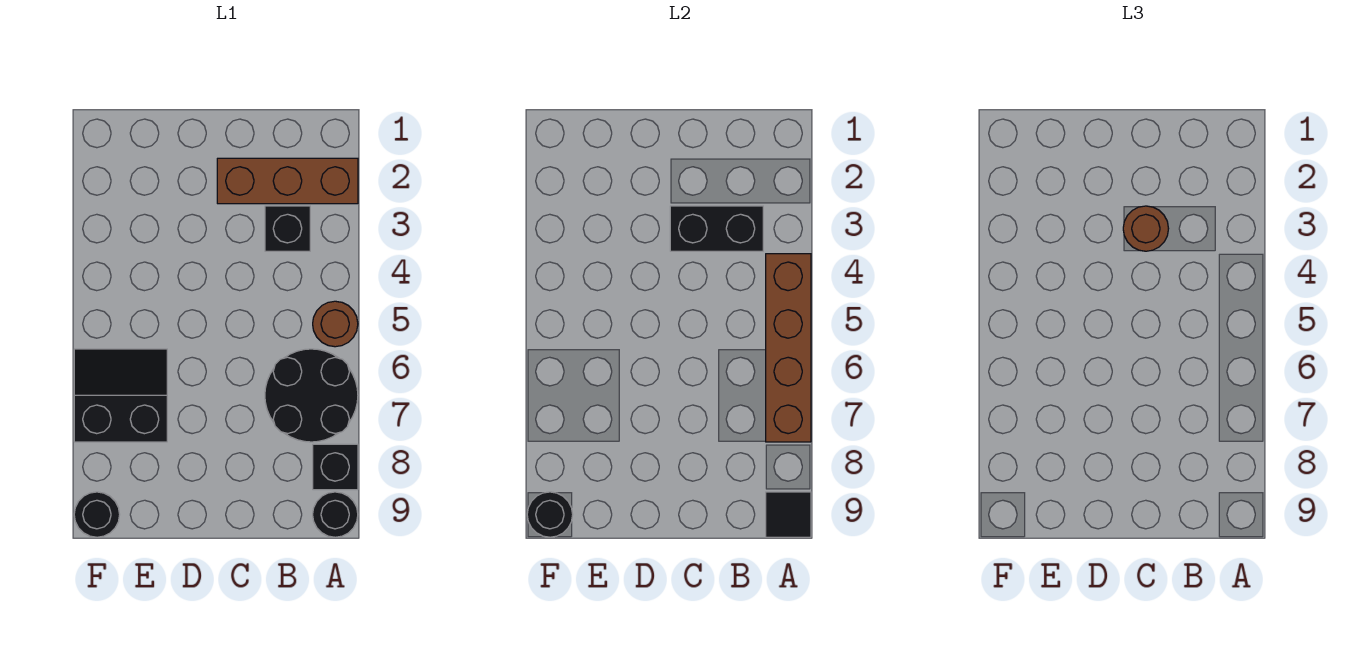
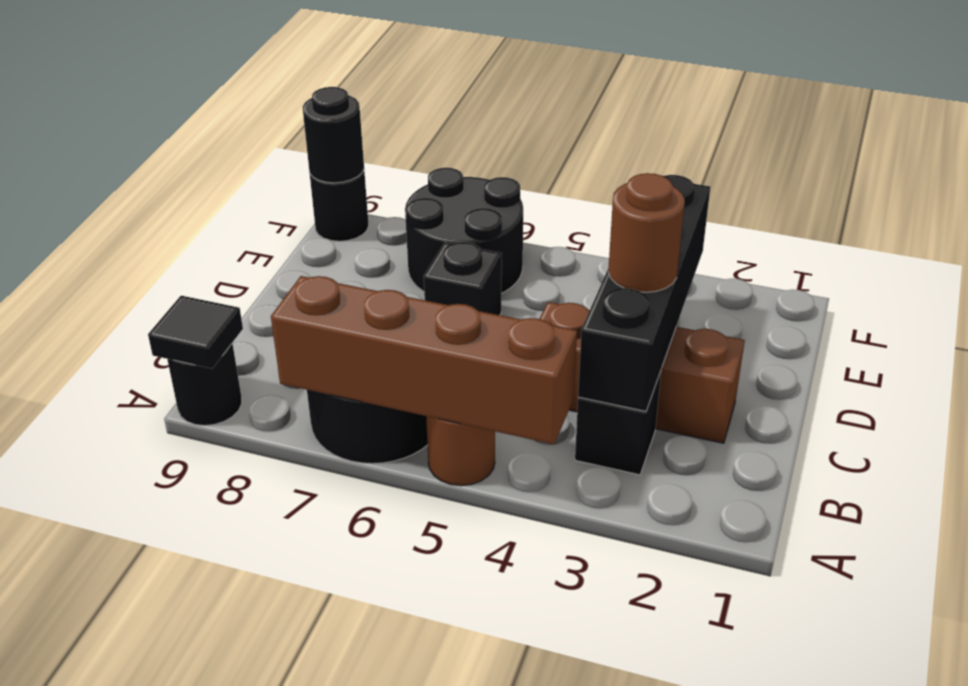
brown 1x3 brick [217,158,358,204] -> brown 1x3 brick turned to [540,302,745,443]
black 1x1 brick [313,444,358,490] -> black 1x1 brick moved to [424,242,502,315]
black 1x2 brick [670,206,763,251] -> black 1x4 brick [578,175,710,411]
black 2x2 slope [74,349,167,442] -> black 2x2 round brick [405,168,523,293]

